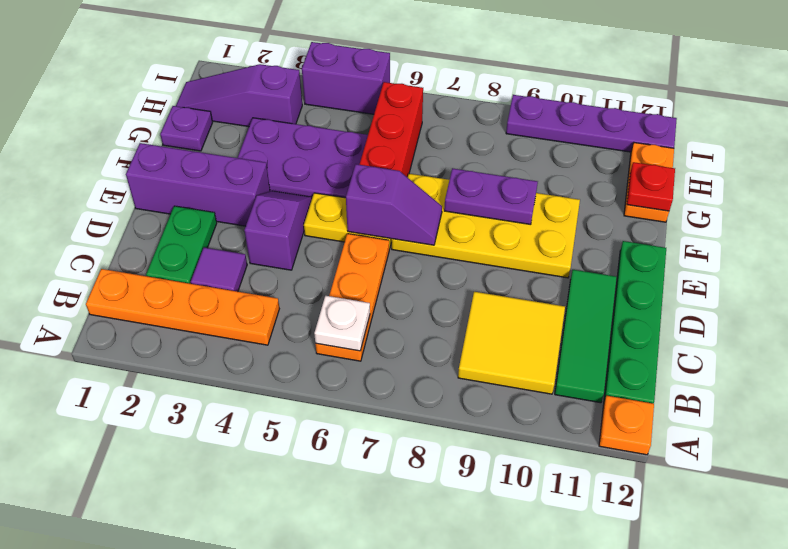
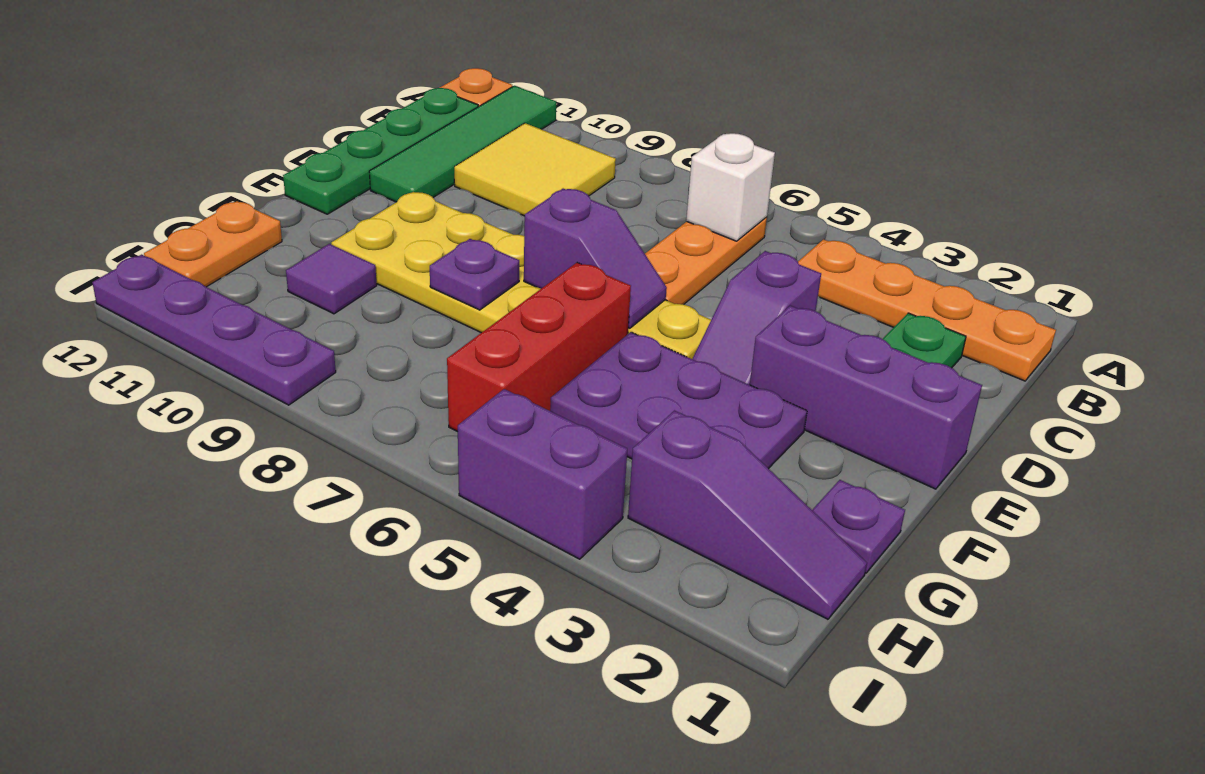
white 1x1 plate [314,296,370,351] -> white 1x1 brick [686,133,775,241]
green 1x3 tile [555,270,617,403] -> green 1x4 tile [369,86,556,202]
purple 1x1 tile [191,248,247,292] -> purple 1x1 tile moved to [286,244,377,314]
purple 1x2 slope [346,164,442,245] -> purple 1x2 slope turned to [524,189,667,328]
purple 1x2 plate [444,168,538,225] -> purple 1x1 plate [430,239,519,310]
red 1x1 plate [627,162,675,211] -> none

